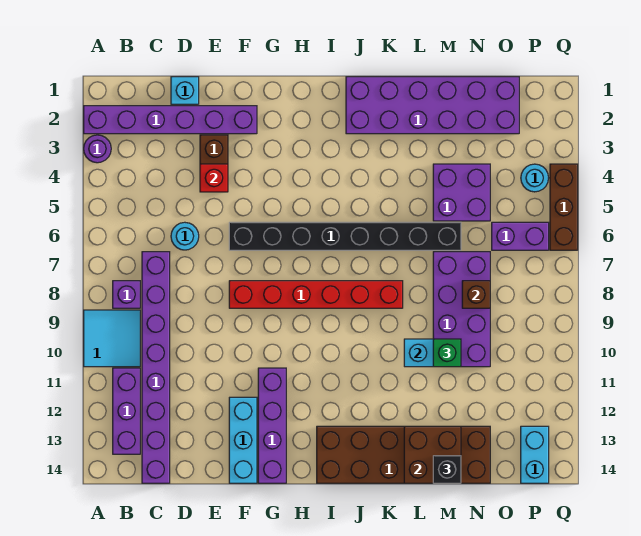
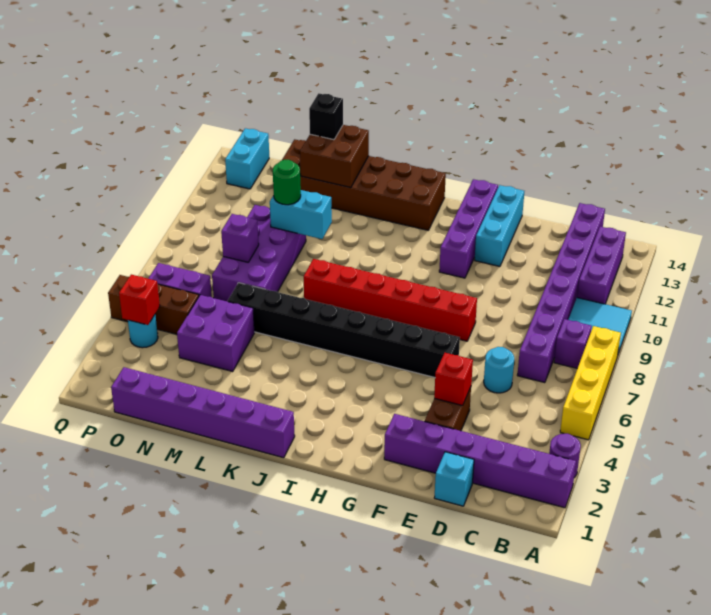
none -> yellow 1x4 brick [560,326,621,440]
purple 2x6 brick [346,77,519,134] -> purple 1x6 brick [111,367,295,458]
green 1x1 brick [433,339,461,367] -> green 1x1 round brick [273,160,301,205]
brown 1x1 brick [462,281,490,308] -> purple 1x1 brick [221,214,259,262]
none -> red 1x1 brick [119,275,160,325]
brown 1x3 brick [550,164,578,250] -> brown 1x3 brick turned to [108,275,199,334]

